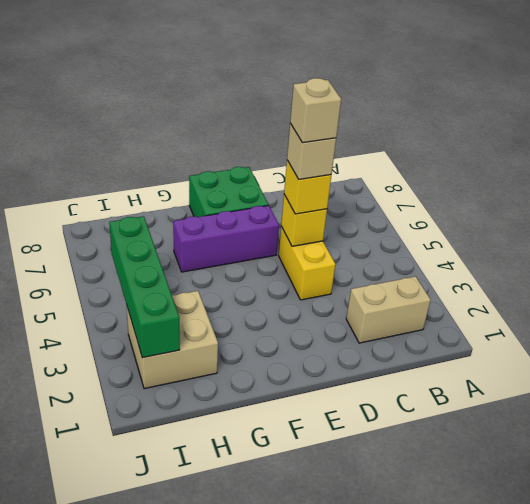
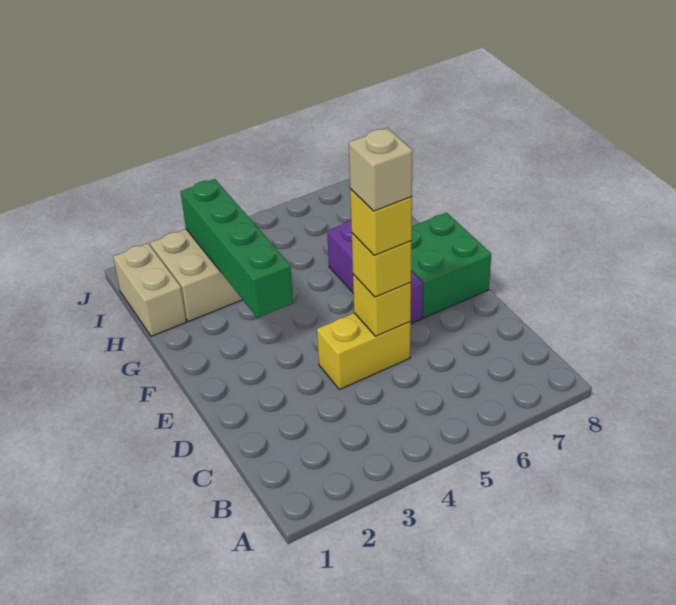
tan 1x2 brick [346,276,431,343] -> tan 1x2 brick moved to [113,243,186,336]
tan 1x1 brick [287,123,336,179] -> yellow 1x1 brick [350,189,412,255]
green 1x4 brick [109,216,180,358] -> green 1x4 brick turned to [180,179,293,318]

